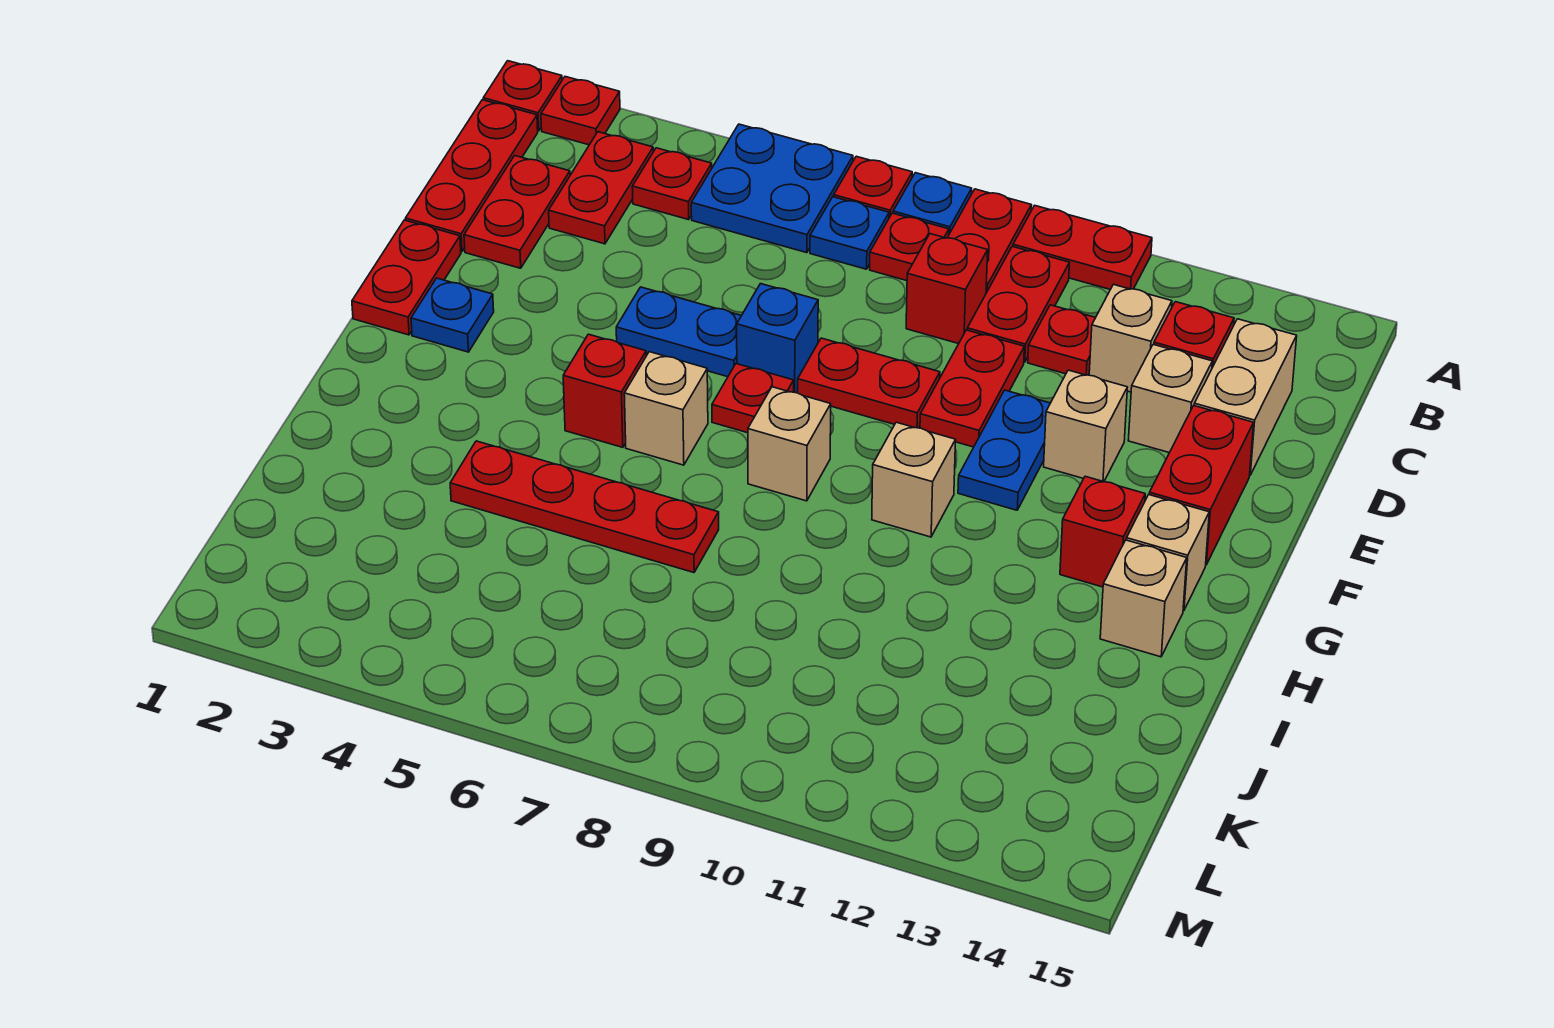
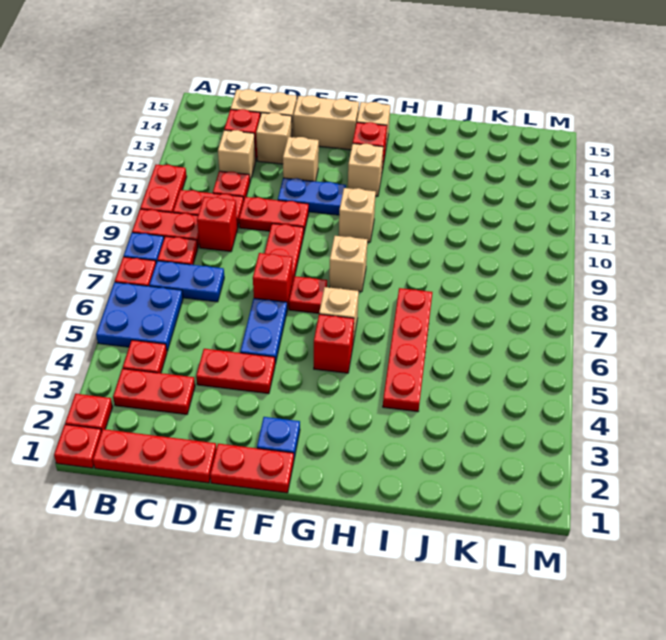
blue 1x1 plate [810,197,889,269] -> blue 1x2 plate [149,261,224,302]
red 1x2 plate [464,156,570,268] -> red 1x2 plate moved to [196,349,275,394]
blue 1x1 brick [737,284,818,393] -> red 1x1 brick [253,253,293,309]
red 1x2 brick [1149,406,1254,565] -> tan 1x2 brick [293,95,359,150]
tan 1x1 brick [1100,540,1187,657] -> tan 1x1 brick moved to [348,144,383,196]

